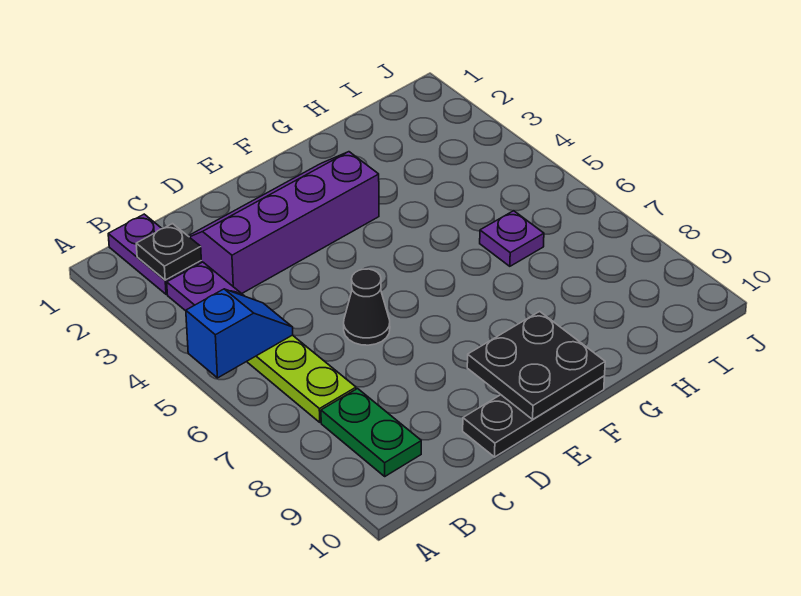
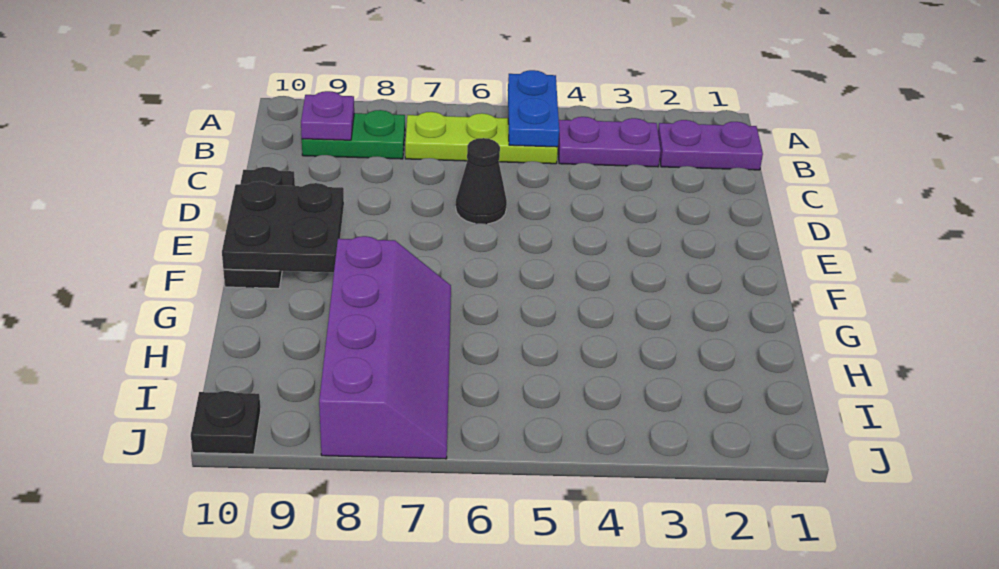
blue 1x2 slope [186,289,293,378] -> blue 1x2 plate [508,70,559,147]
black 1x1 plate [136,224,201,280] -> black 1x1 plate moved to [191,391,261,454]
purple 2x4 slope [189,152,379,294] -> purple 2x4 slope moved to [319,236,451,459]
purple 1x1 plate [480,211,544,266] -> purple 1x1 plate moved to [301,91,354,140]

